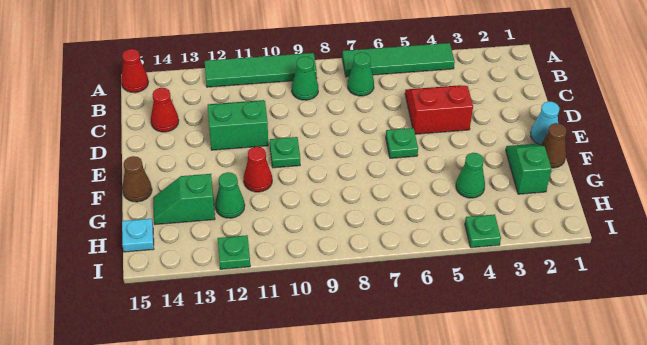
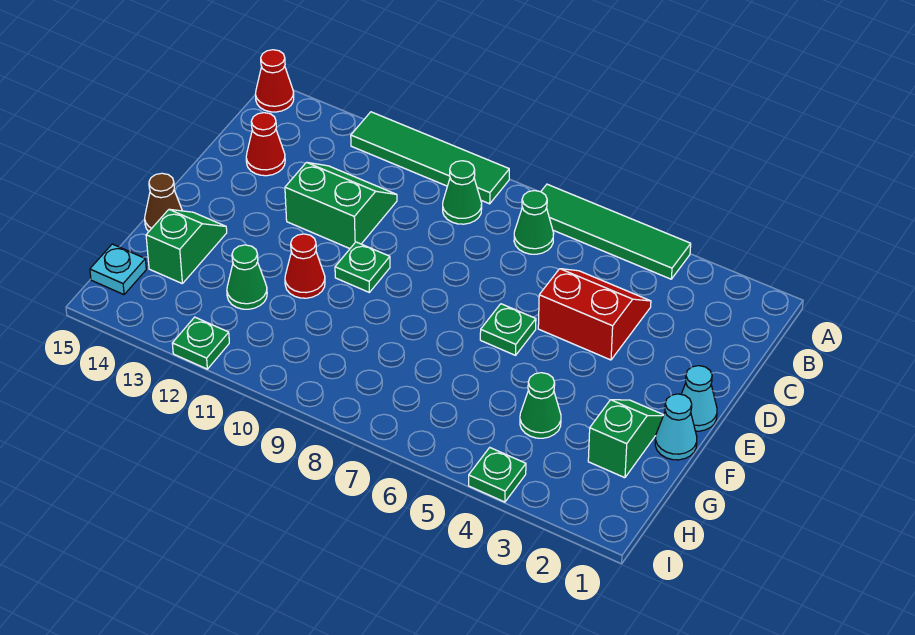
brown 1x1 cone [541,123,566,168] -> cyan 1x1 cone [655,394,697,460]
green 1x2 slope [153,174,215,225] -> green 1x2 slope turned to [146,209,227,283]

